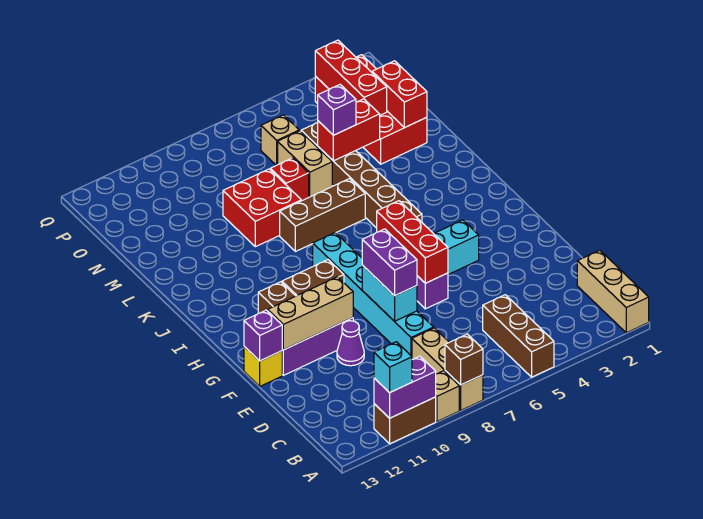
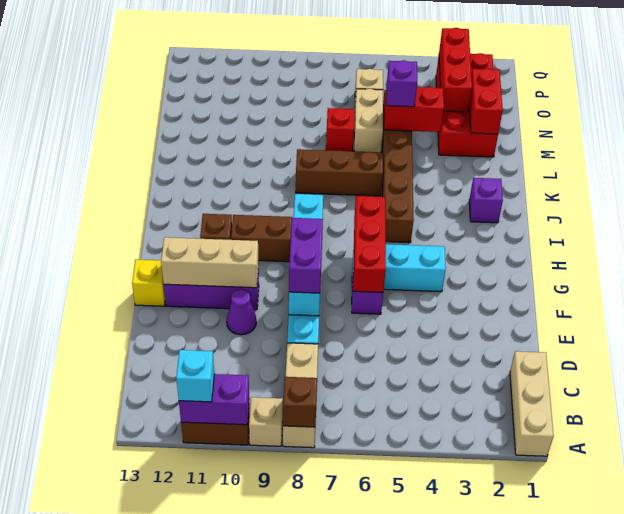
brown 1x3 brick [483,295,554,377] -> none
purple 1x1 brick [244,310,282,361] -> purple 1x1 brick moved to [469,178,503,223]
red 2x2 brick [223,169,301,247] -> none

